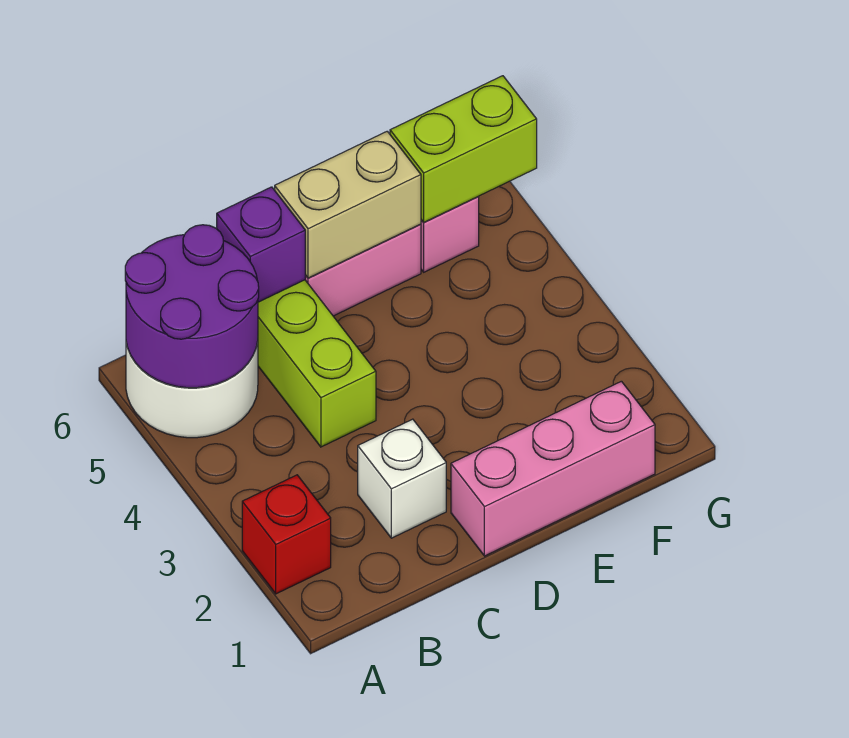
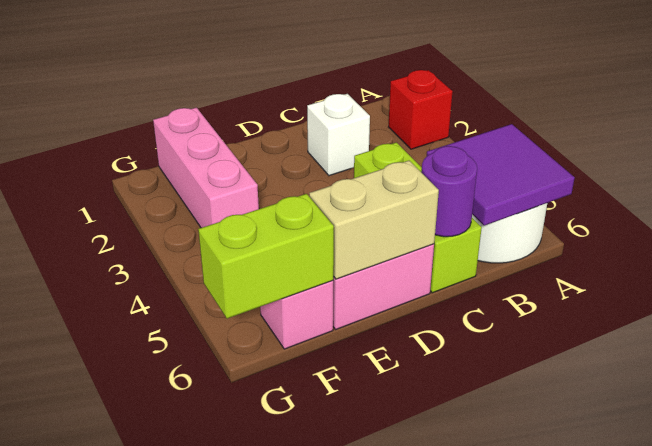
purple 2x2 round brick [125,225,259,388] -> purple 2x2 tile [427,124,574,226]
purple 1x1 brick [217,187,305,302] -> purple 1x1 round brick [421,146,477,237]
pink 1x3 brick [451,381,655,556] -> pink 1x3 brick turned to [153,108,259,228]

